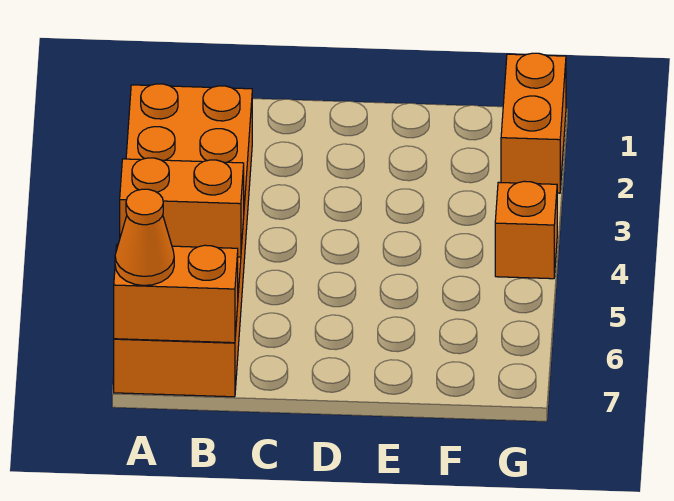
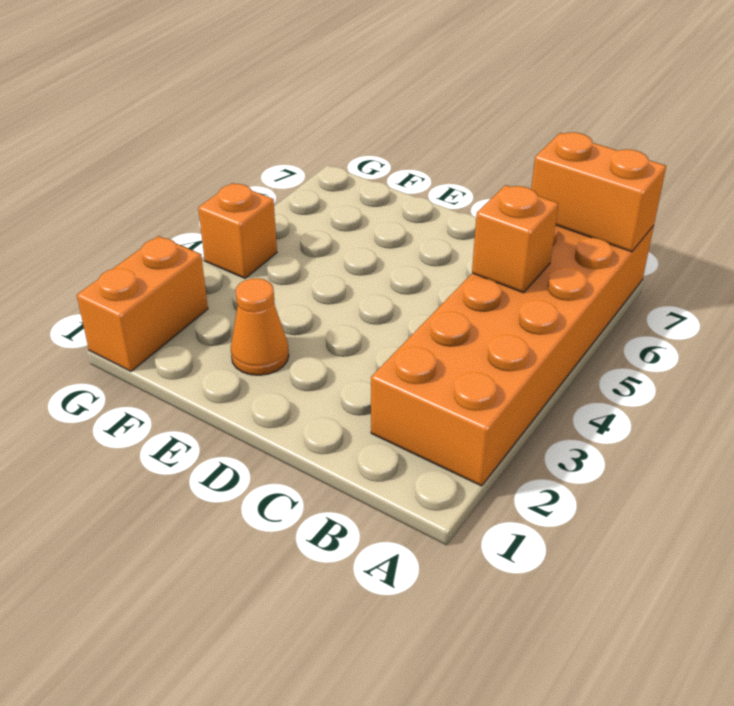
orange 1x2 brick [120,158,244,257] -> orange 1x1 brick [472,185,558,293]
orange 1x1 cone [115,189,174,286] -> orange 1x1 cone moved to [231,278,289,375]

